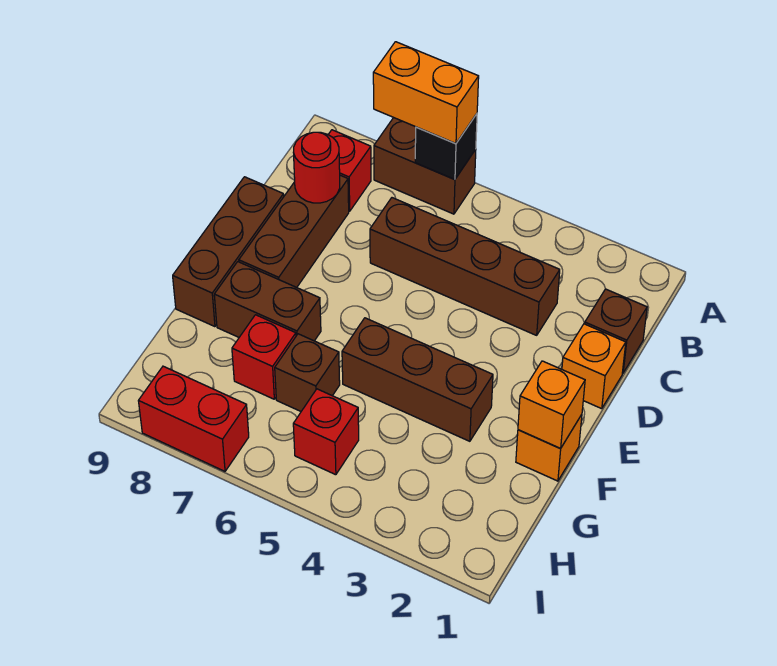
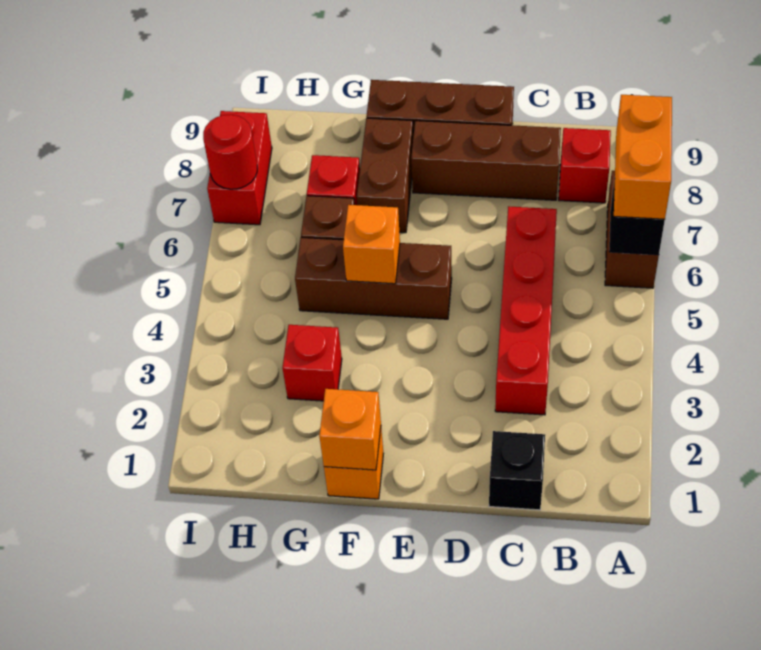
brown 1x1 brick [585,289,647,373] -> black 1x1 brick [489,431,545,510]
brown 1x4 brick [370,198,560,335] -> red 1x4 brick [495,206,557,415]
red 1x1 round brick [293,132,340,203] -> red 1x1 round brick moved to [203,115,257,189]
orange 1x1 brick [562,324,626,409] -> orange 1x1 brick moved to [343,205,400,284]
brown 1x3 brick [342,318,493,441] -> brown 1x3 brick turned to [295,237,452,319]
red 1x1 brick [293,389,359,475] -> red 1x1 brick moved to [282,325,342,401]

